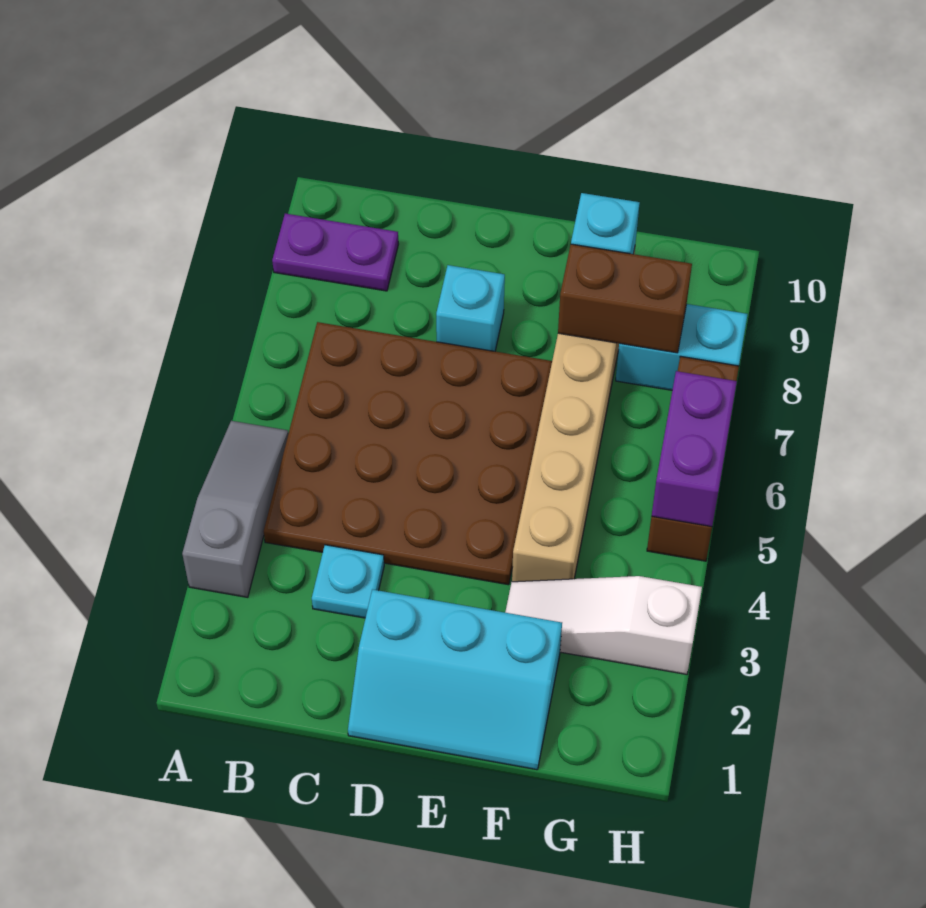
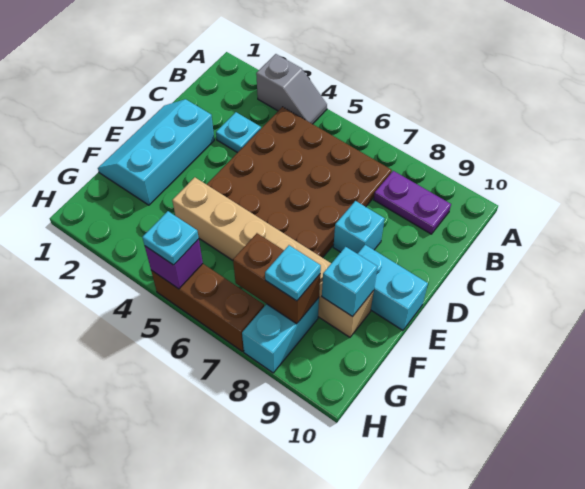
grey 1x3 slope [182,421,289,597] -> grey 1x2 slope [256,54,327,124]
purple 1x2 plate [272,214,398,291] -> purple 1x2 plate turned to [374,171,451,234]
none -> cyan 1x2 brick [358,245,428,330]
white 1x3 slope [505,576,702,674] -> none
brown 1x2 brick [558,244,692,353] -> brown 1x2 brick turned to [233,233,320,324]
none -> cyan 1x1 plate [265,245,321,301]
purple 1x2 brick [652,371,737,527] -> purple 1x1 brick [145,239,203,289]
none -> cyan 1x1 plate [142,211,199,265]

